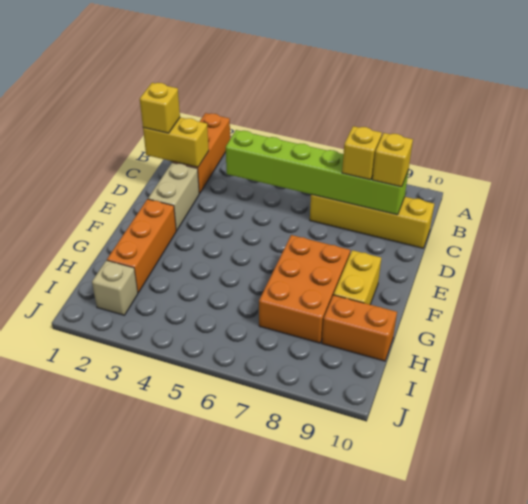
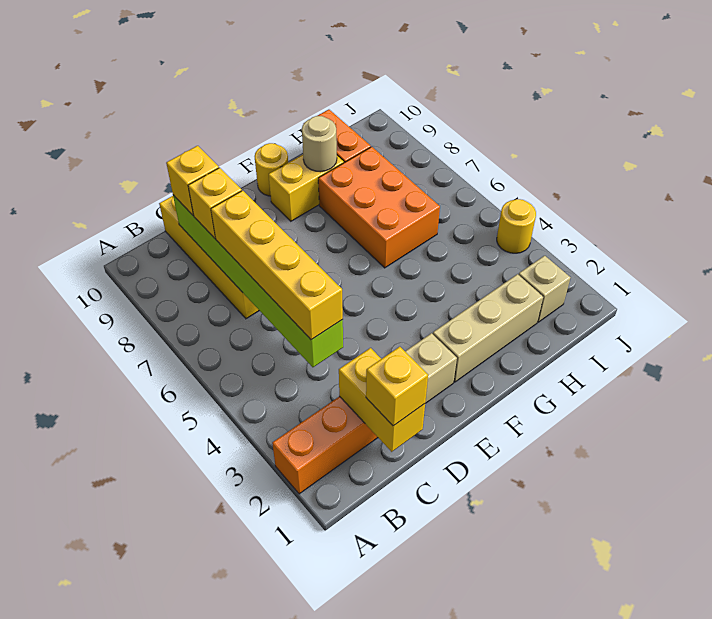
none -> yellow 1x4 brick [211,191,343,340]
orange 1x3 brick [107,199,176,293] -> tan 1x3 brick [433,274,543,382]
orange 2x3 brick [259,235,350,343] -> orange 2x3 brick turned to [318,147,440,268]
none -> yellow 1x1 round brick [255,143,288,196]
none -> tan 1x1 round brick [302,116,337,172]
none -> yellow 1x1 round brick [497,199,536,253]

